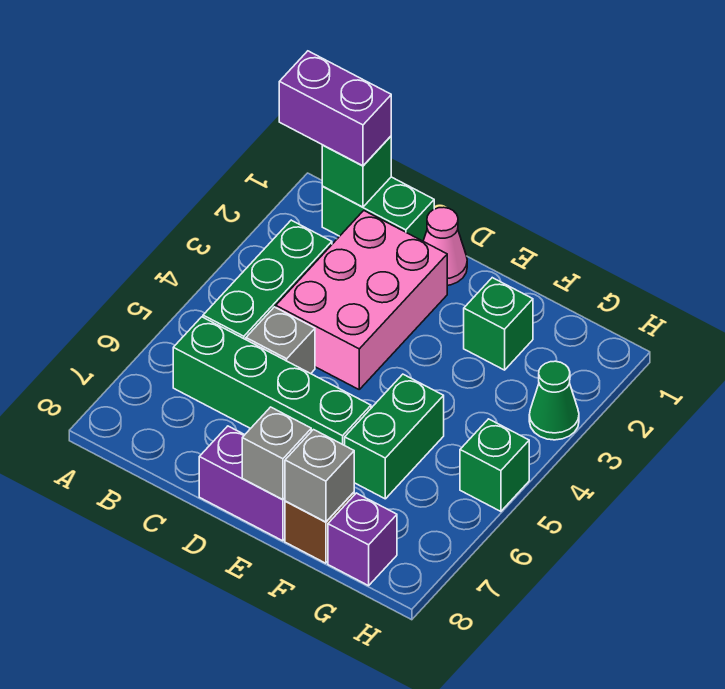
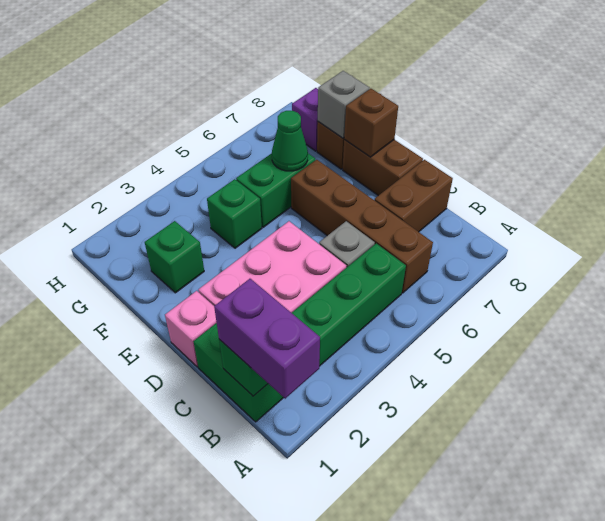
green 1x4 brick [173,317,371,445] -> brown 1x4 brick [291,160,433,293]
none -> brown 1x2 brick [375,160,453,232]
pink 1x1 cone [423,207,467,285] -> pink 1x1 brick [165,291,217,367]
purple 1x2 brick [199,426,285,541] -> brown 1x2 brick [343,140,423,196]
grey 1x1 brick [242,407,311,500] -> brown 1x1 brick [344,89,398,157]
green 1x1 cone [529,361,579,440] -> green 1x1 cone moved to [272,111,308,171]
green 1x1 brick [460,419,529,511] -> green 1x1 brick moved to [207,179,262,248]

